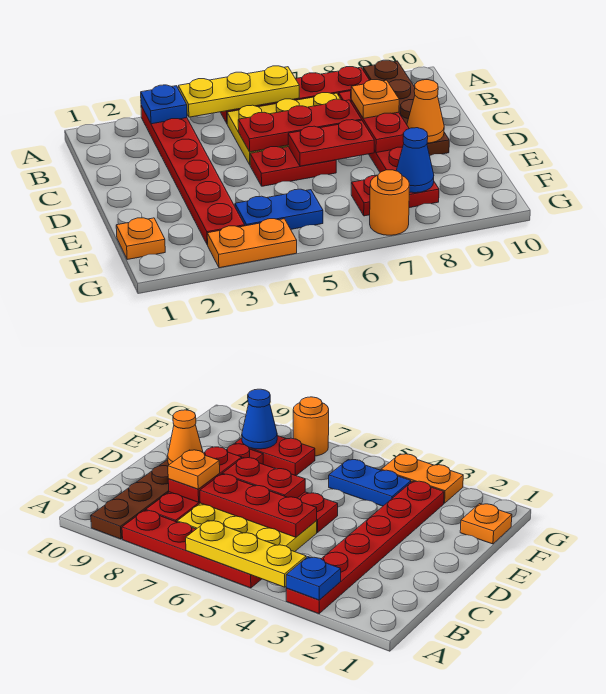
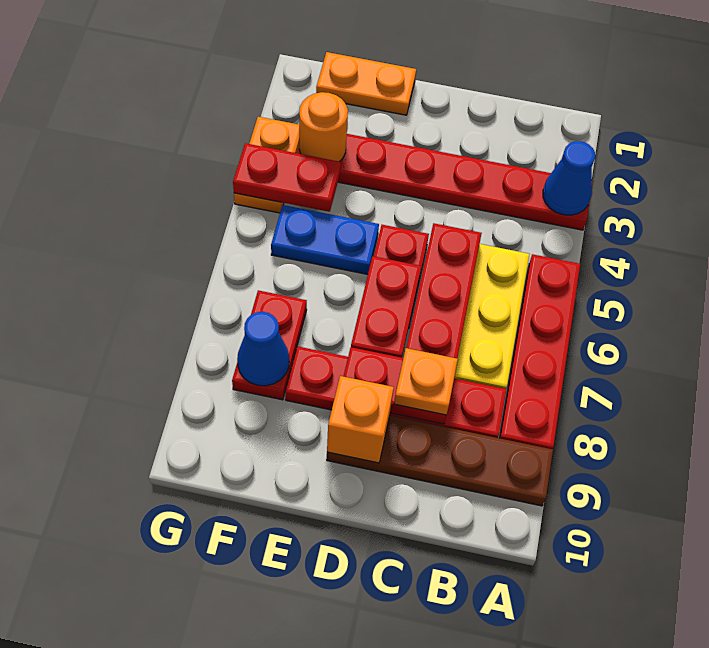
blue 1x1 plate [141,85,187,124] -> blue 1x1 cone [543,141,595,215]
yellow 1x3 plate [178,66,299,117] -> none
orange 1x1 cone [407,80,444,143] -> orange 1x1 brick [327,376,394,463]
orange 1x1 plate [116,218,165,259] -> orange 1x2 plate [316,52,416,115]
blue 1x2 plate [235,189,323,229] -> blue 1x2 plate turned to [271,205,379,274]
none -> red 1x2 plate [233,143,341,212]
orange 1x1 round brick [370,170,410,235] -> orange 1x1 round brick moved to [299,92,348,162]

